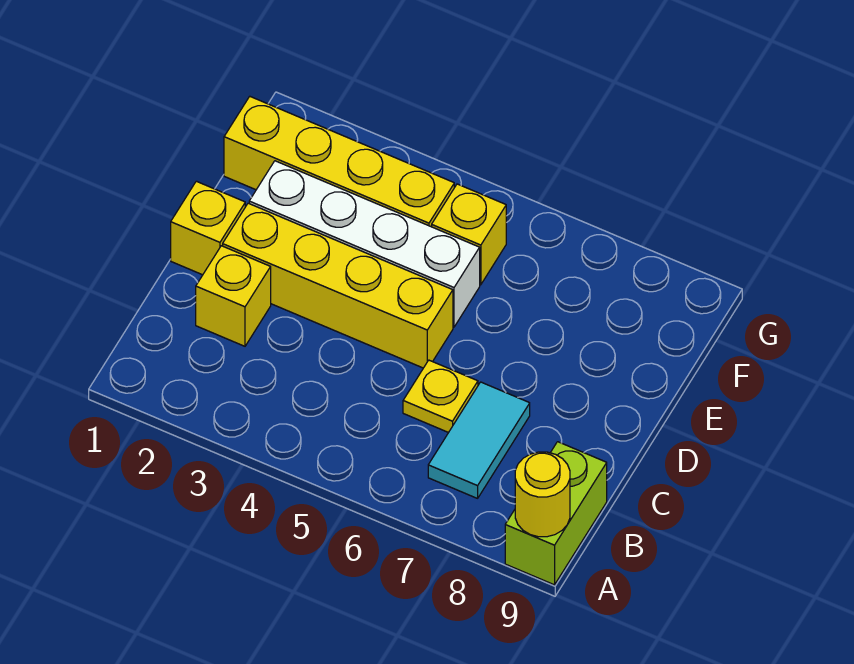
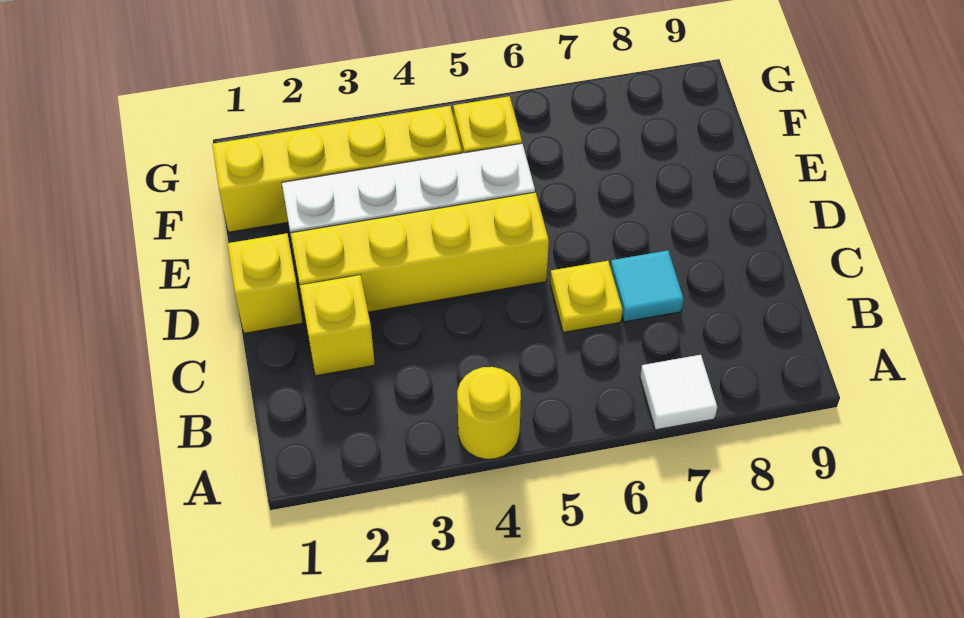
none -> white 1x1 tile [640,355,717,430]
lime 1x2 brick [505,442,607,585] -> none
yellow 1x1 round brick [515,452,570,537] -> yellow 1x1 round brick moved to [457,367,521,459]
cyan 1x2 tile [428,382,530,498] -> cyan 1x1 tile [610,251,684,322]

